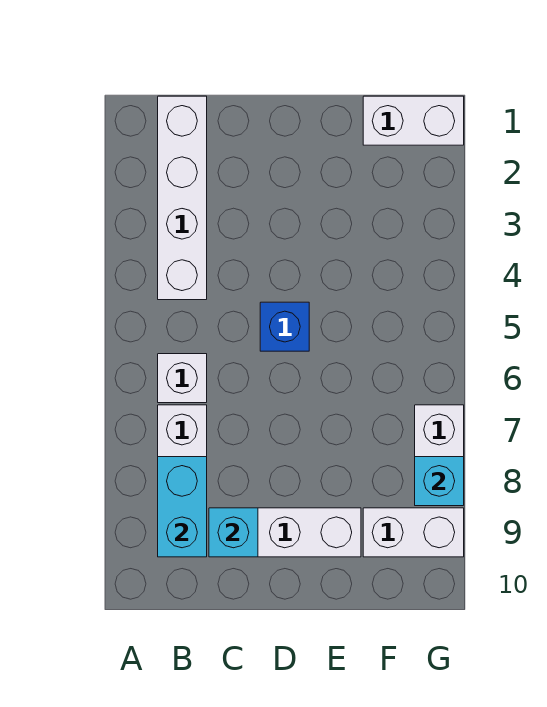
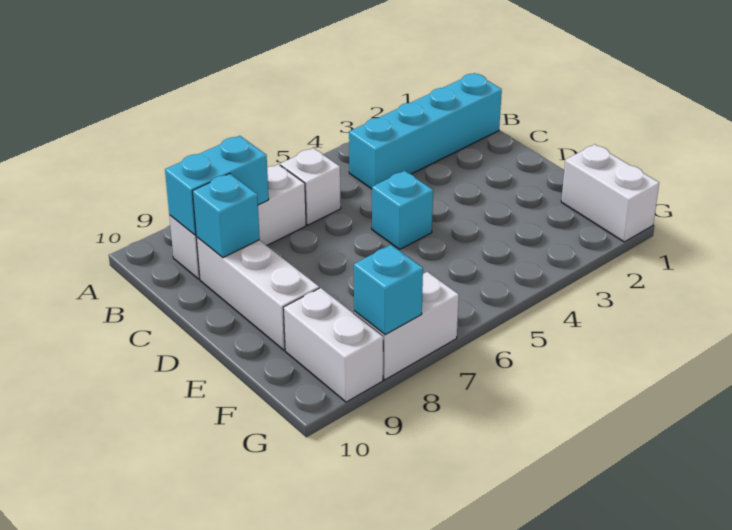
white 1x4 brick [158,96,207,300] -> cyan 1x4 brick [349,73,502,189]
blue 1x1 brick [260,302,309,351] -> cyan 1x1 brick [372,171,433,249]

